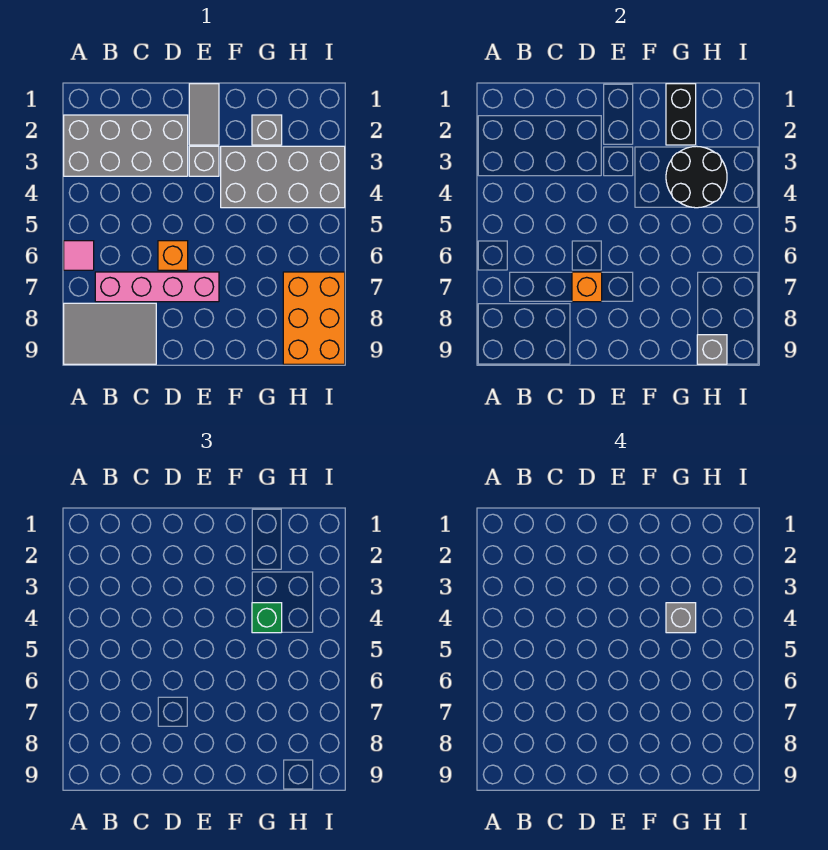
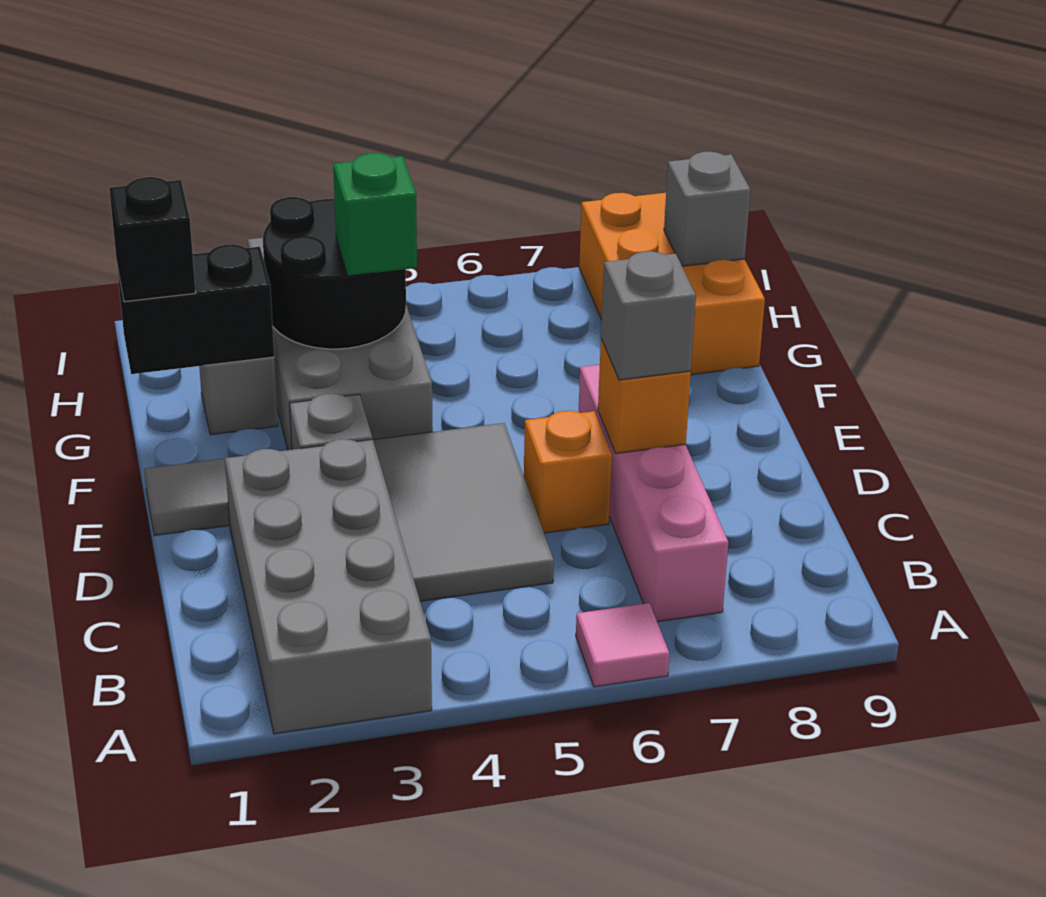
grey 2x3 tile [64,303,156,364] -> grey 2x3 tile moved to [373,423,554,601]
none -> black 1x1 brick [109,177,196,302]
grey 1x1 brick [666,603,696,633] -> grey 1x1 brick moved to [601,251,696,380]
orange 2x3 brick [283,272,345,364] -> orange 2x3 brick turned to [579,193,765,375]

